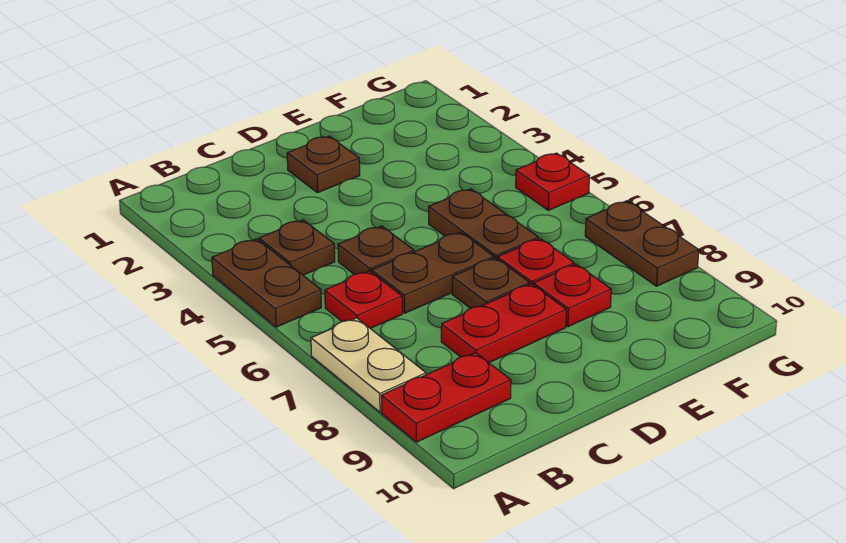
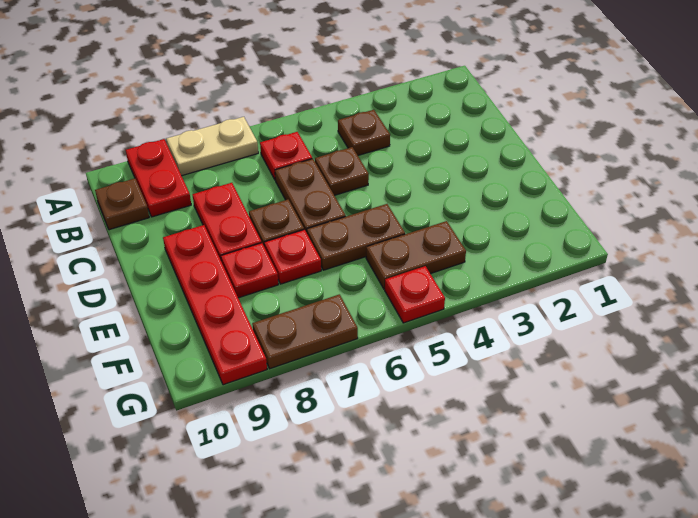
brown 1x2 plate [212,239,321,327] -> brown 1x2 plate moved to [366,221,466,289]
brown 1x1 plate [287,136,360,193] -> brown 1x1 plate moved to [95,178,149,230]
none -> red 1x4 plate [163,225,267,385]

